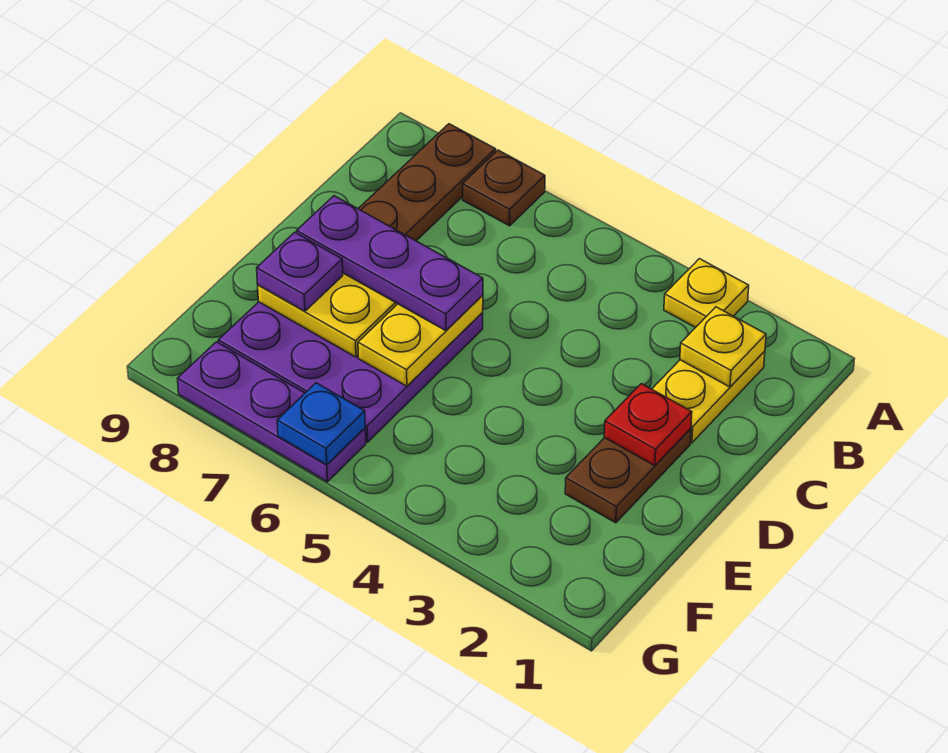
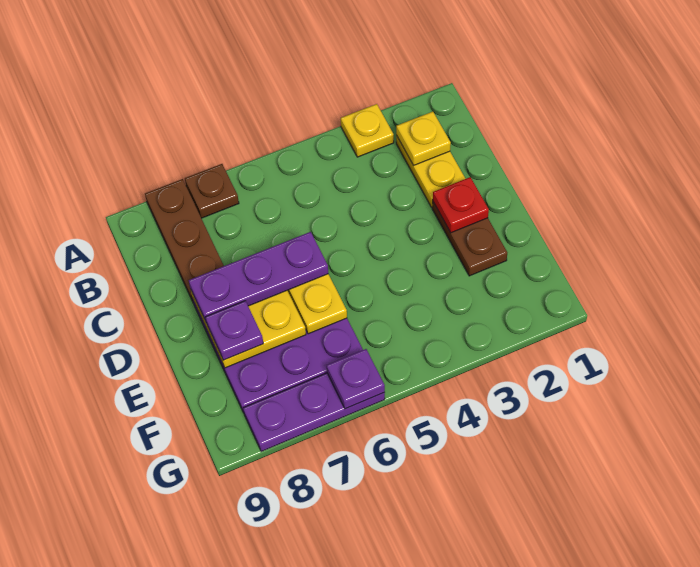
blue 1x1 plate [277,383,365,465] -> purple 1x1 plate [327,349,385,409]

